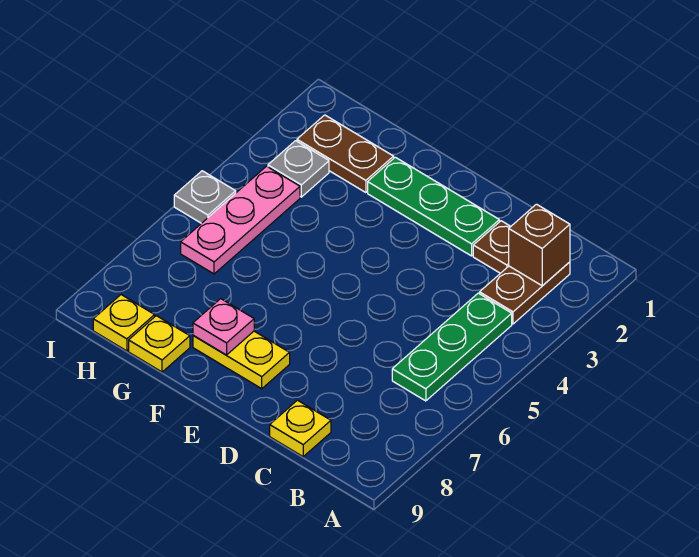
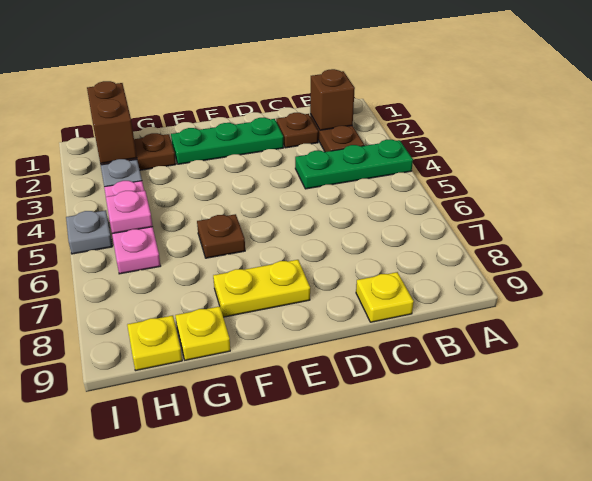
green 1x3 plate [392,293,512,401] -> green 1x3 plate turned to [295,140,413,189]
none -> brown 1x1 plate [197,214,245,258]
pink 1x1 plate [193,299,254,355] -> pink 1x1 plate moved to [106,191,153,234]
none -> brown 1x2 brick [87,81,137,164]

